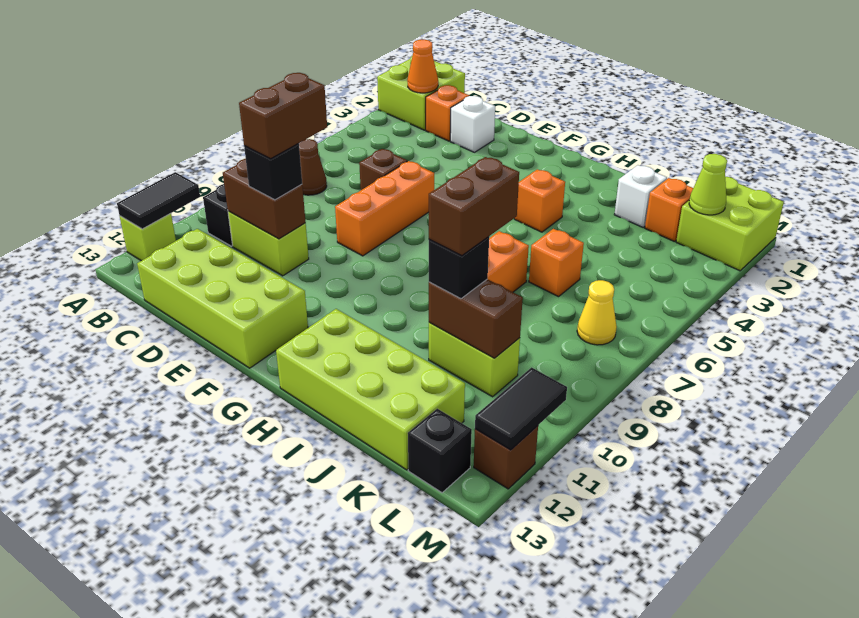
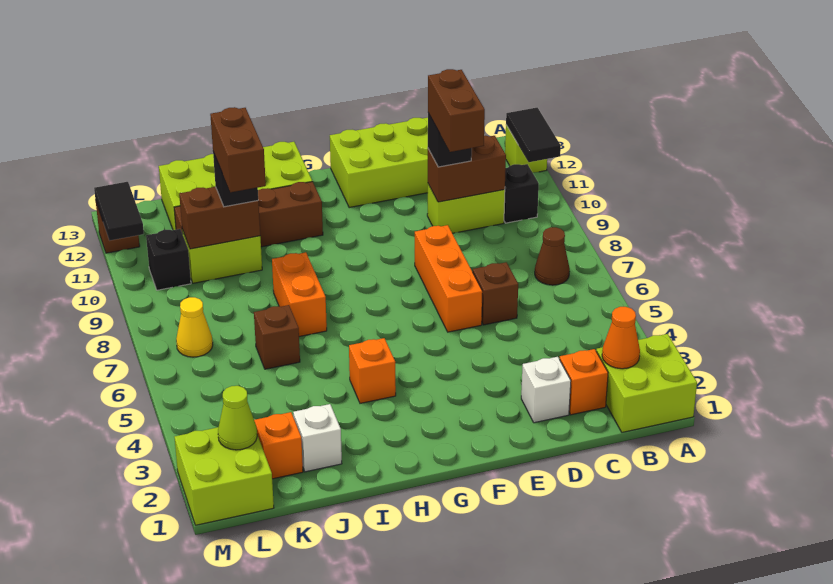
none -> brown 1x4 brick [174,182,323,247]
orange 1x1 brick [529,229,584,297] -> brown 1x1 brick [254,305,300,369]
black 1x1 brick [408,409,472,493] -> black 1x1 brick moved to [146,229,191,290]

